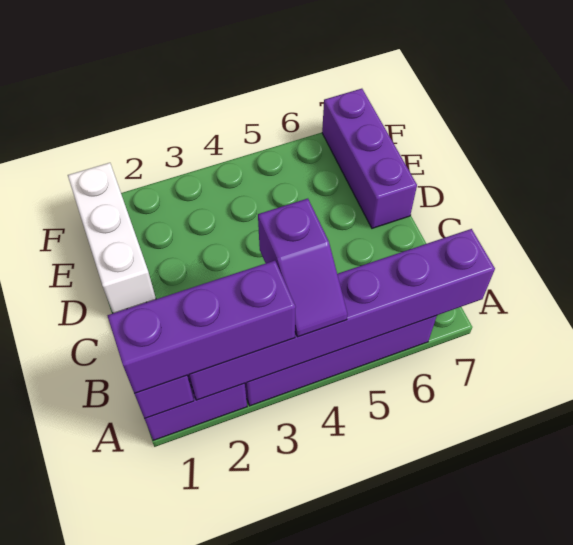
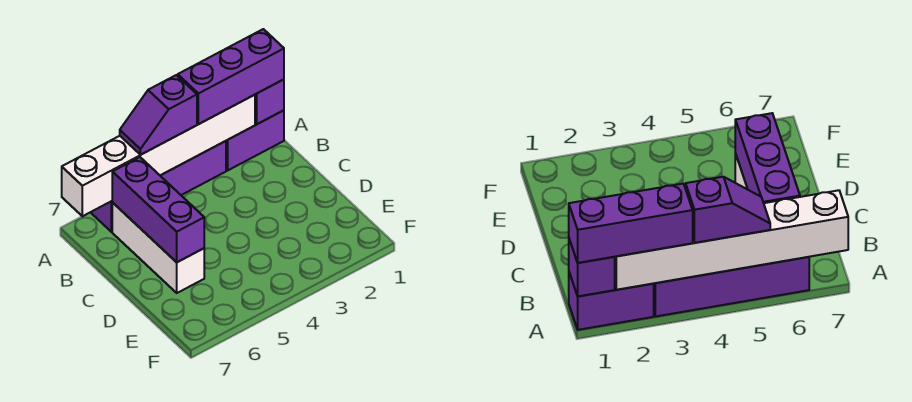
purple 1x6 brick [187,229,495,400] -> white 1x6 brick [62,95,255,216]
purple 1x2 slope [258,199,347,337] -> purple 1x2 slope turned to [120,75,197,155]
white 1x3 brick [68,163,156,313] -> white 1x3 brick moved to [112,203,204,293]
purple 1x3 brick [322,89,417,228] -> purple 1x3 brick moved to [112,157,204,262]

